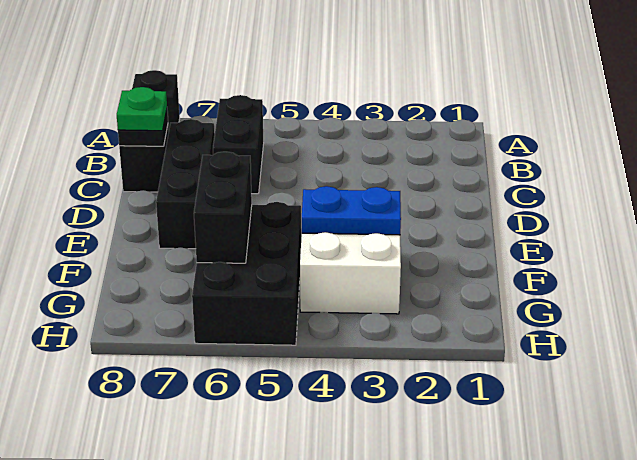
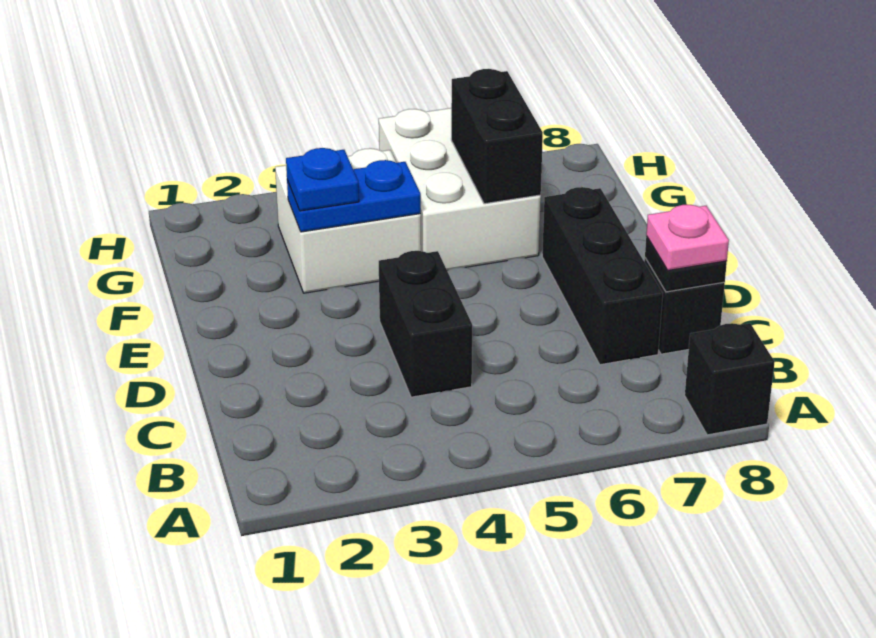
black 1x2 brick [213,95,264,194] -> black 1x2 brick moved to [379,251,472,397]
green 1x1 plate [117,87,167,131] -> pink 1x1 plate [646,205,729,270]
none -> blue 1x1 plate [286,148,359,211]
black 2x3 brick [192,202,301,345] -> white 2x3 brick [379,108,541,270]

